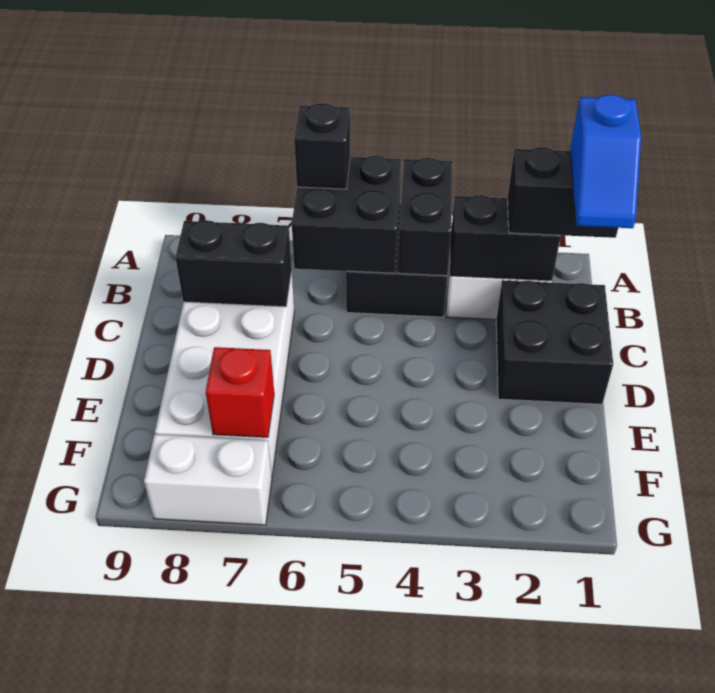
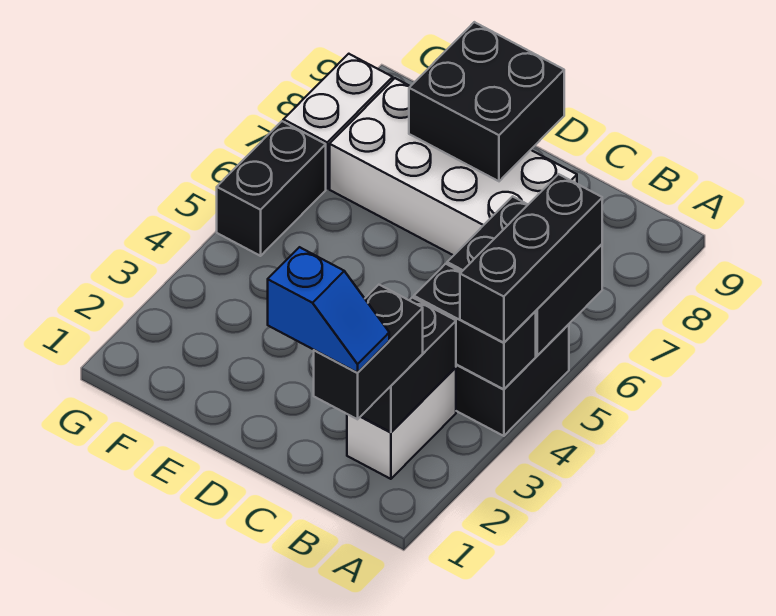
black 1x1 brick [294,103,350,189] -> black 1x3 brick [460,174,602,343]
blue 1x2 slope [570,95,641,228] -> blue 1x2 slope turned to [268,247,389,373]
black 2x2 brick [496,281,613,404] -> black 2x2 brick moved to [409,22,564,181]
black 1x2 brick [175,220,292,307] -> black 1x2 brick moved to [217,121,326,256]
red 1x1 brick [206,347,274,437] -> none

